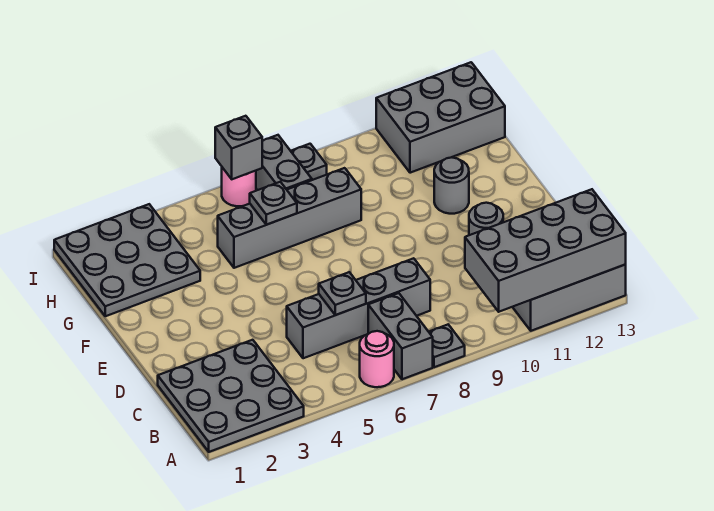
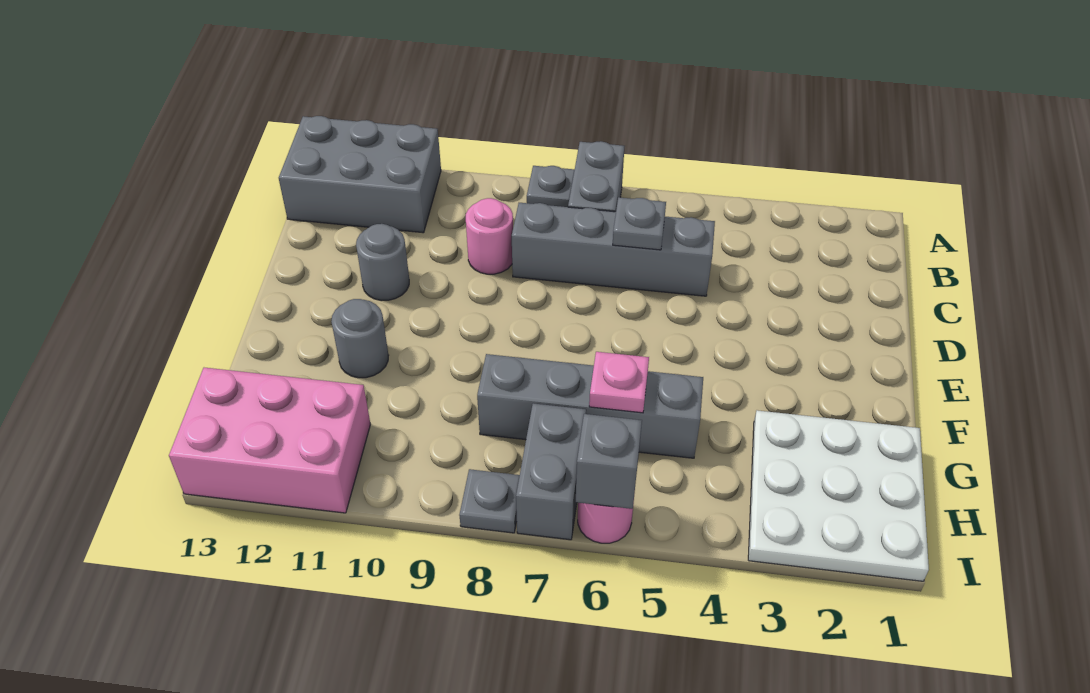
grey 3x3 plate [158,340,304,452] -> none
pink 1x1 round brick [360,331,394,387] -> pink 1x1 round brick moved to [466,198,513,274]
grey 2x4 brick [465,189,626,312] -> none
grey 3x3 plate [54,204,200,316] -> white 3x3 plate [748,410,929,581]
grey 1x1 plate [250,182,297,225] -> pink 1x1 plate [589,352,649,413]
grey 2x3 brick [376,62,505,173] -> pink 2x3 brick [169,368,371,513]

